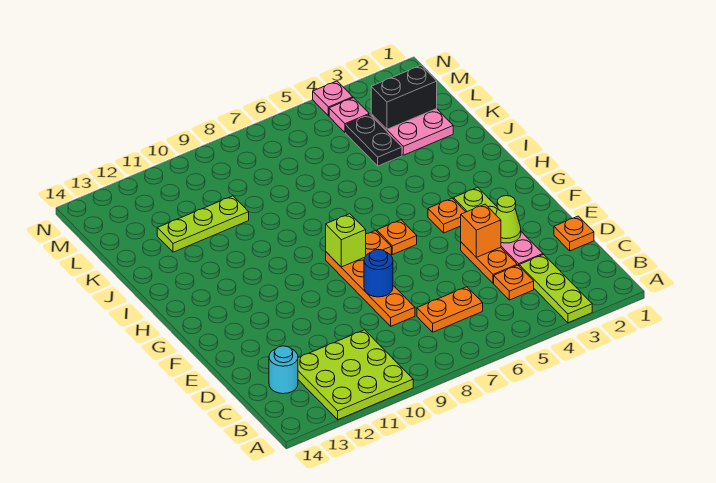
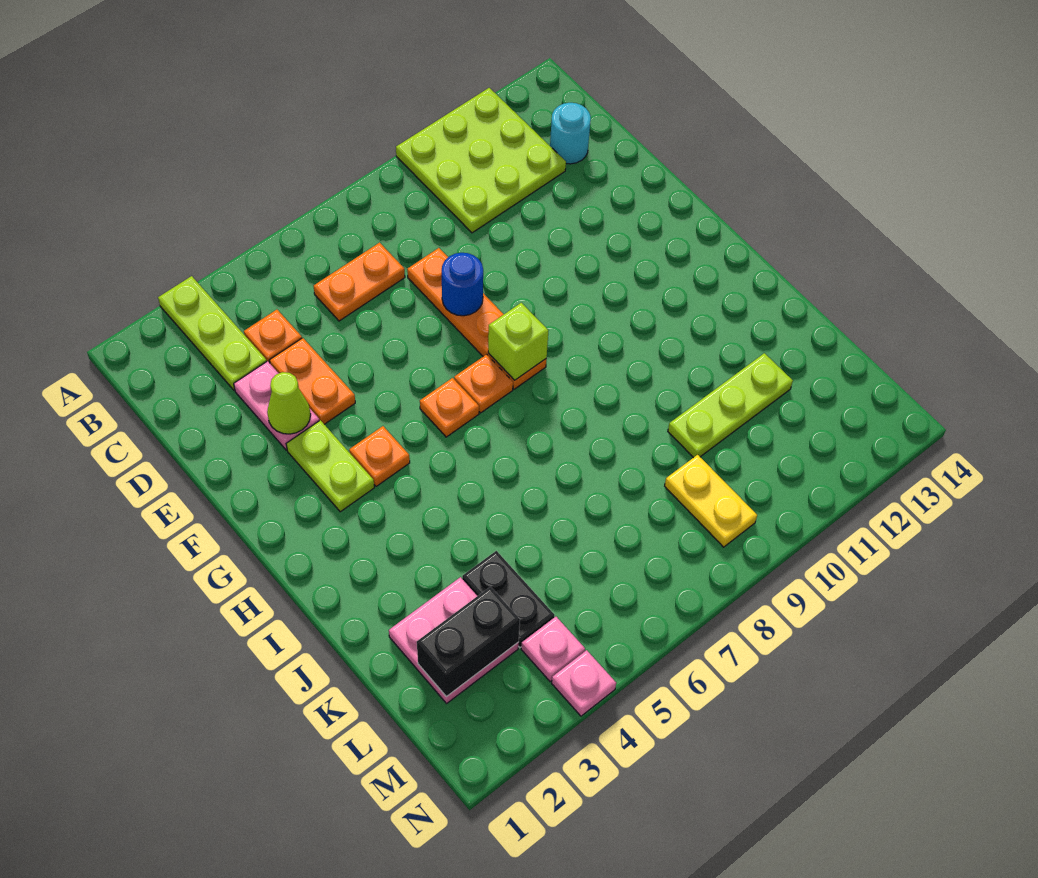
orange 1x1 plate [554,216,594,251] -> none
orange 1x1 brick [461,204,501,258] -> none
none -> yellow 1x2 plate [665,455,757,547]

